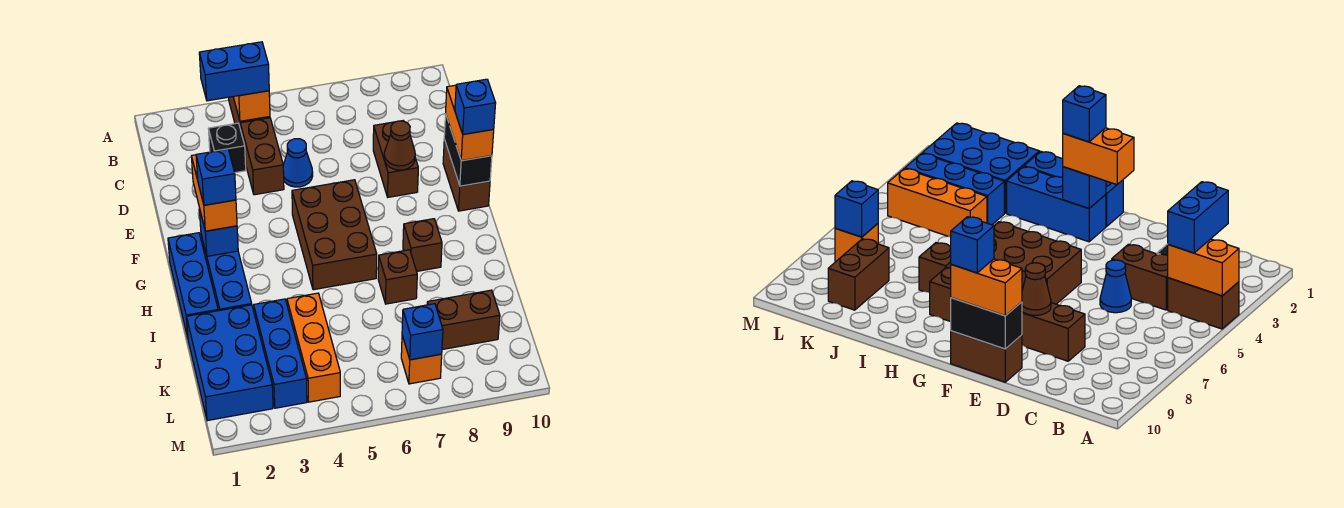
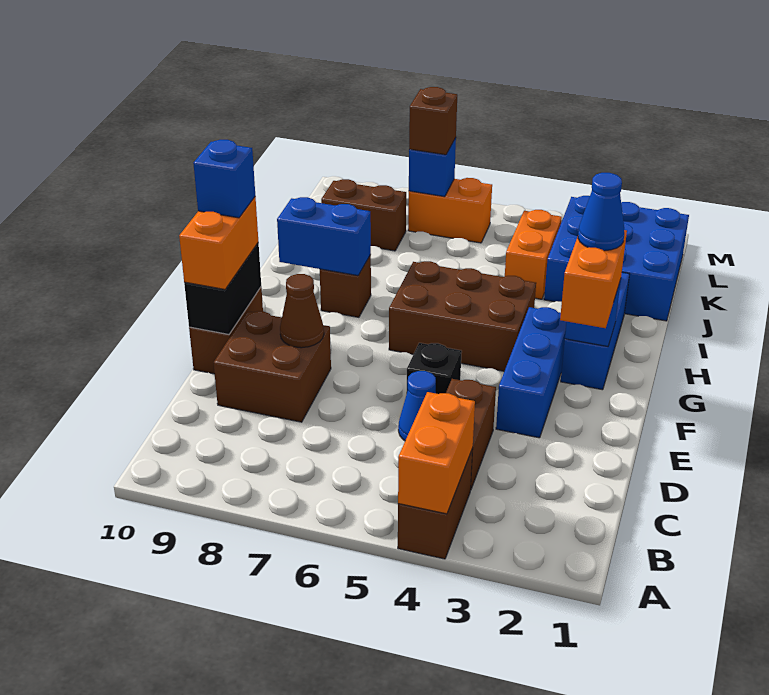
blue 1x2 brick [199,42,269,101] -> blue 1x2 brick moved to [277,197,371,276]
black 1x1 brick [208,123,246,173] -> black 1x1 brick moved to [406,343,462,394]
brown 1x2 brick [373,122,418,197] -> brown 2x2 brick [214,311,331,422]
brown 2x3 brick [292,180,377,290] -> brown 2x3 brick turned to [389,261,536,371]
blue 1x3 brick [168,233,218,337] -> blue 1x3 brick moved to [496,307,566,438]
blue 1x1 brick [196,149,236,205] -> blue 1x1 cone [578,173,624,251]
brown 1x1 brick [378,250,417,304] -> brown 1x1 brick moved to [409,87,457,155]
orange 1x3 brick [287,293,340,402] -> orange 1x2 brick [505,210,562,299]
orange 1x1 brick [401,336,442,384] -> orange 1x2 brick [408,178,492,243]

